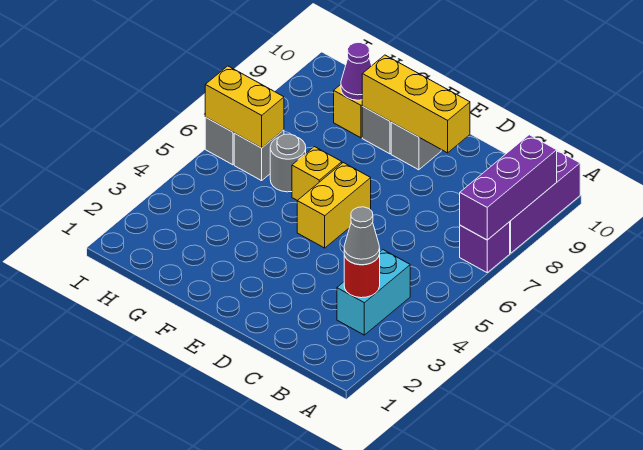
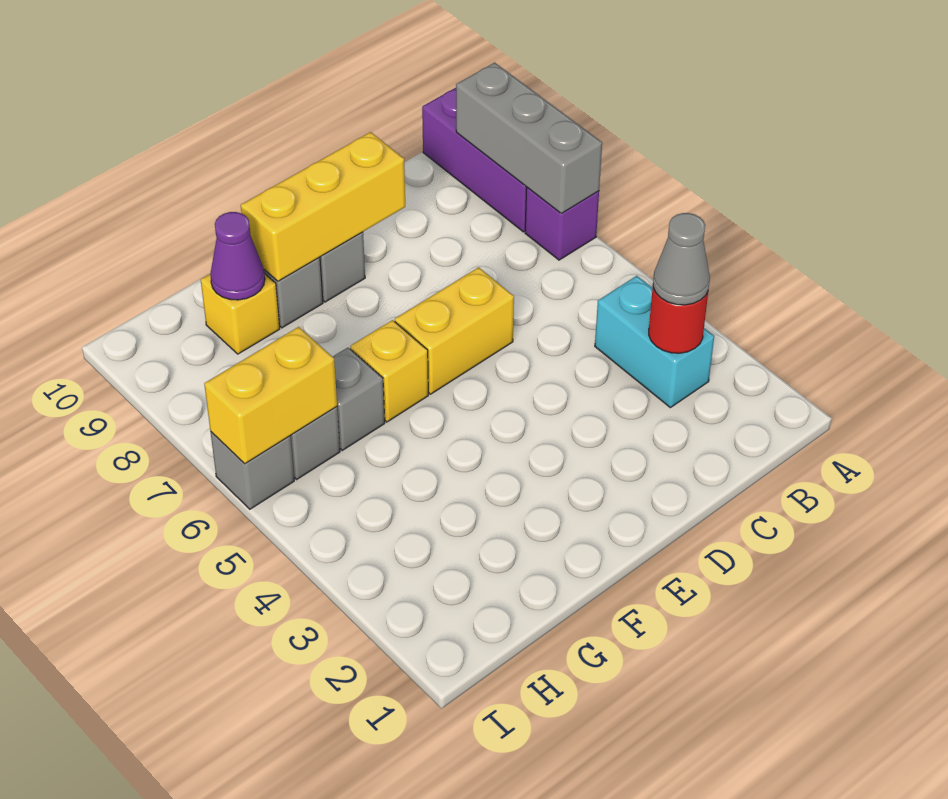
purple 1x3 brick [460,135,557,240] -> grey 1x3 brick [456,63,602,213]
yellow 1x2 brick [297,163,371,248] -> yellow 1x2 brick turned to [395,267,514,394]
grey 1x1 round brick [270,134,306,192] -> grey 1x1 brick [333,347,385,450]

